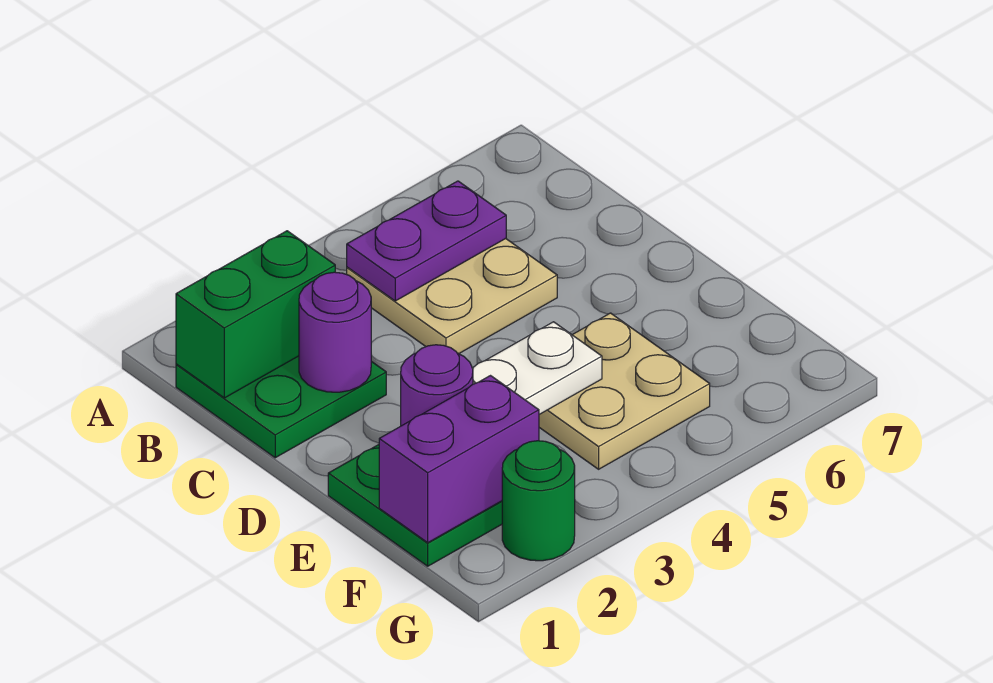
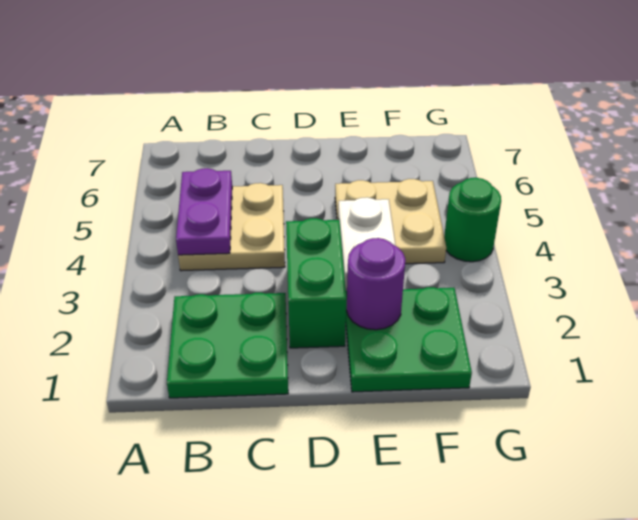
green 1x2 brick [176,231,335,398] -> green 1x2 brick moved to [286,218,346,348]
purple 1x1 round brick [299,272,371,392] -> none
purple 1x2 brick [379,376,539,543] -> none
green 1x1 round brick [502,441,575,561] -> green 1x1 round brick moved to [444,178,501,262]

